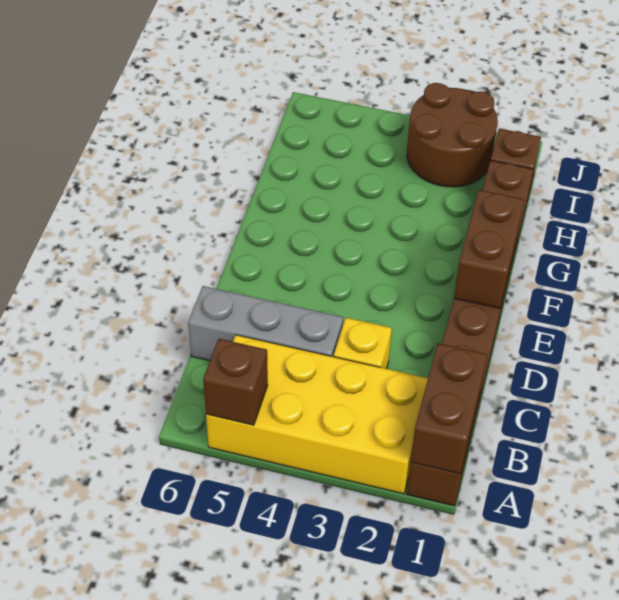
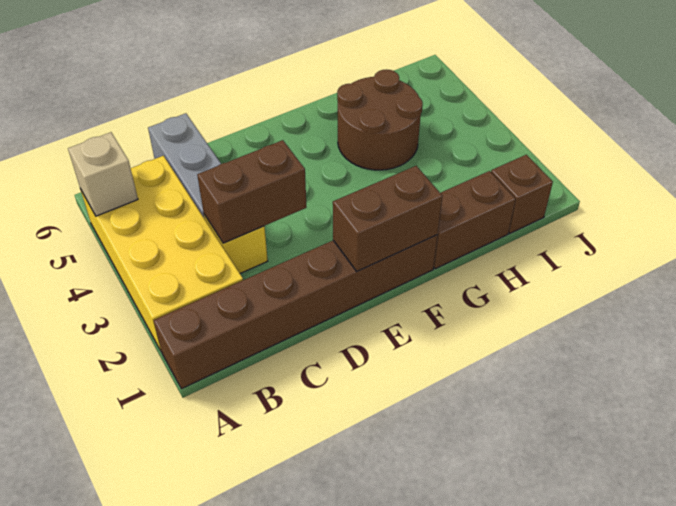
brown 1x2 brick [411,343,487,474] -> brown 1x2 brick moved to [197,140,306,243]
brown 1x1 brick [203,339,268,425] -> tan 1x1 brick [68,132,138,216]
brown 2x2 round brick [407,83,498,187] -> brown 2x2 round brick moved to [337,69,423,170]

